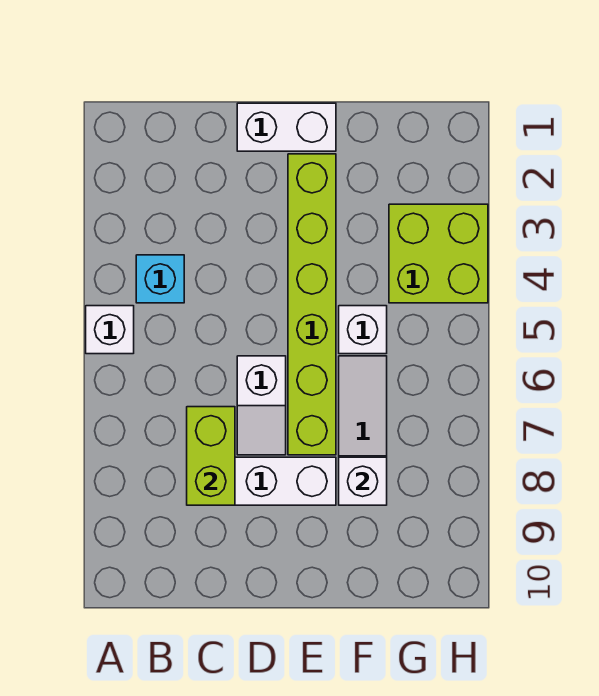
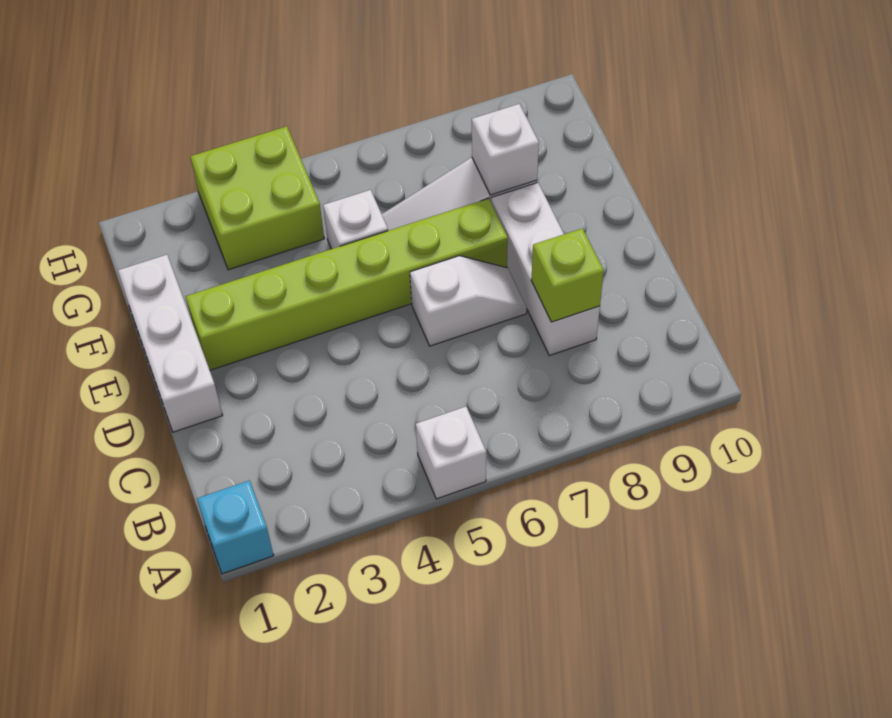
cyan 1x1 brick [136,255,184,303] -> cyan 1x1 brick moved to [197,481,274,574]
lime 1x2 brick [187,407,235,505] -> lime 1x1 brick [531,228,604,322]
white 1x2 brick [237,103,336,151] -> white 1x3 brick [118,255,222,432]

